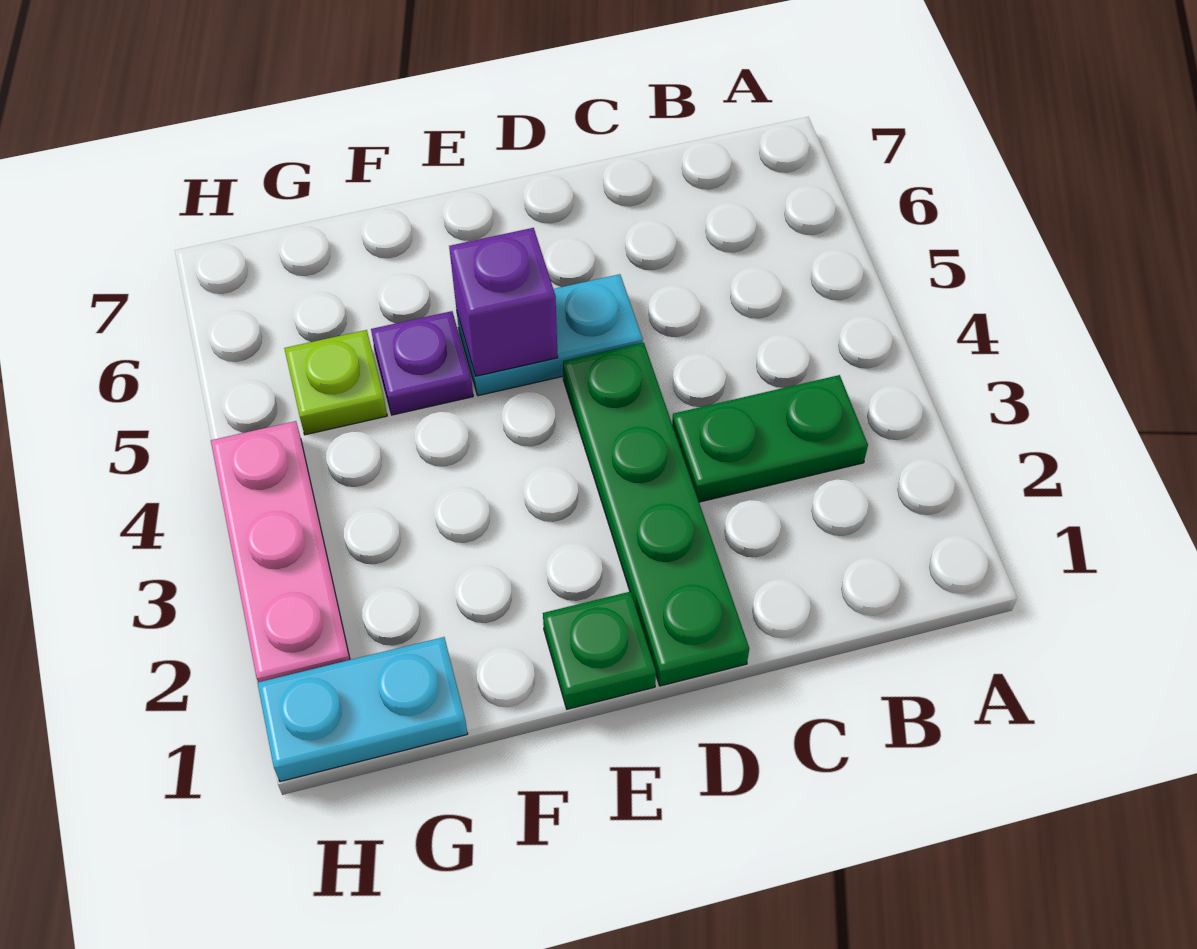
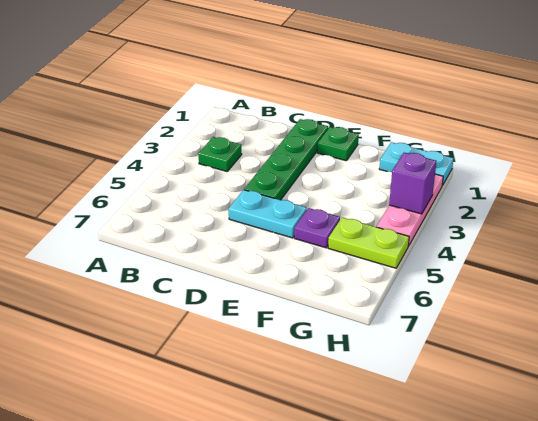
green 1x2 plate [672,375,868,502] -> green 1x1 plate [199,137,242,171]
purple 1x1 brick [449,228,558,376] -> purple 1x1 brick moved to [389,153,437,214]
lime 1x1 plate [284,330,387,435] -> lime 1x2 plate [328,218,409,268]

